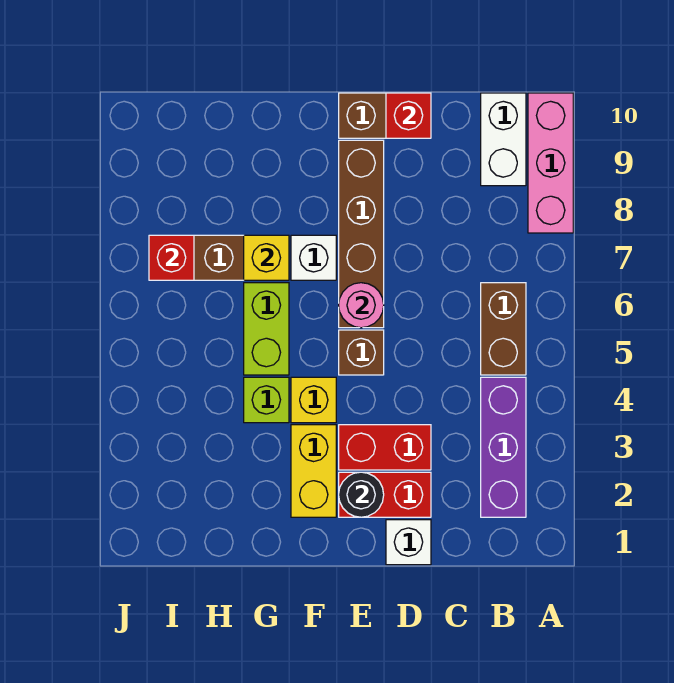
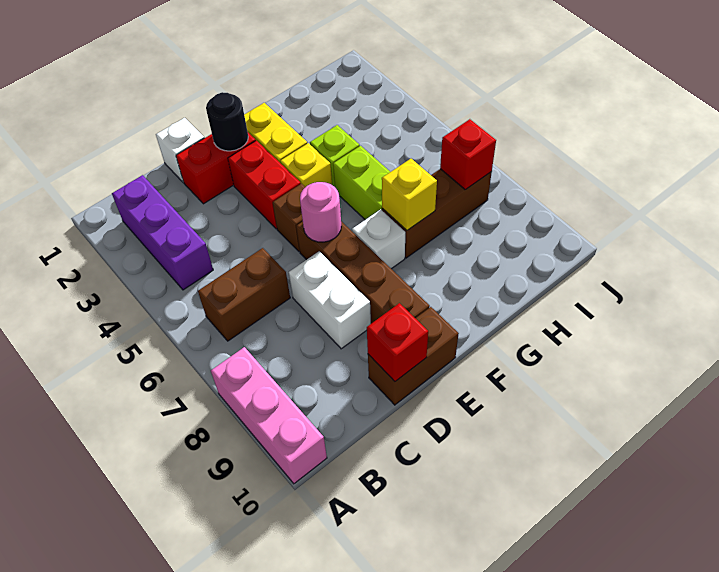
brown 1x2 brick [481,283,526,375] -> brown 1x2 brick turned to [198,248,290,341]
white 1x2 brick [481,93,526,186] -> white 1x2 brick moved to [289,251,371,349]
red 1x2 brick [339,425,431,470] -> red 1x2 brick turned to [228,141,301,229]

